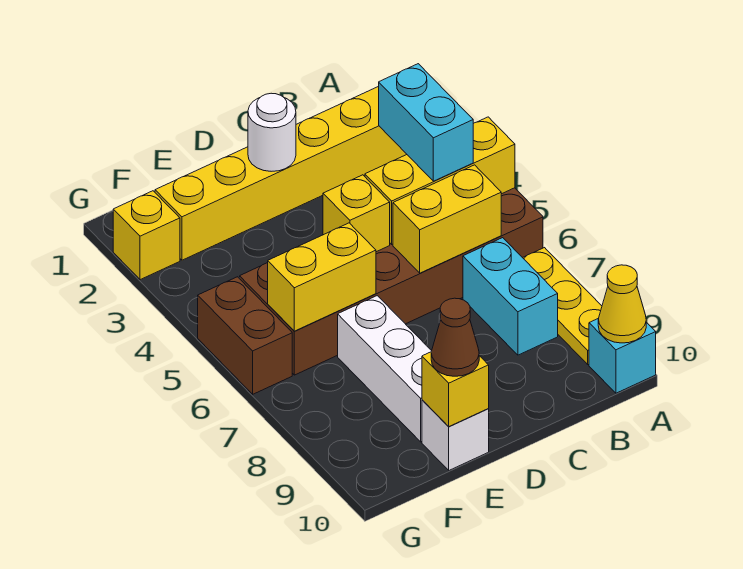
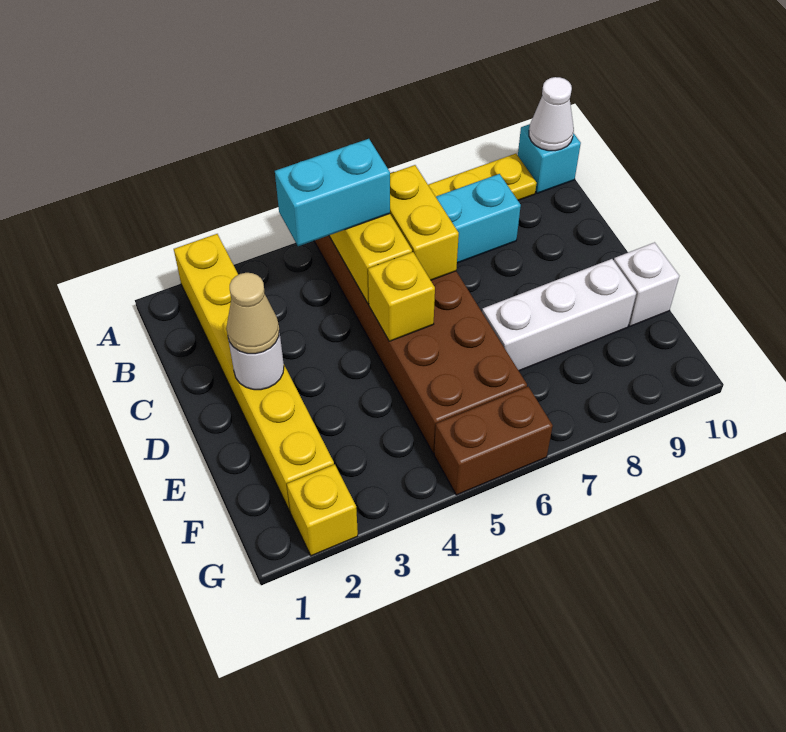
yellow 1x1 cone [598,265,646,343] -> white 1x1 cone [529,77,574,151]
none -> tan 1x1 cone [226,273,279,354]
yellow 1x2 brick [268,223,376,331] -> none
yellow 1x1 brick [422,352,489,427] -> none
brown 1x1 cone [431,298,479,376] -> none

